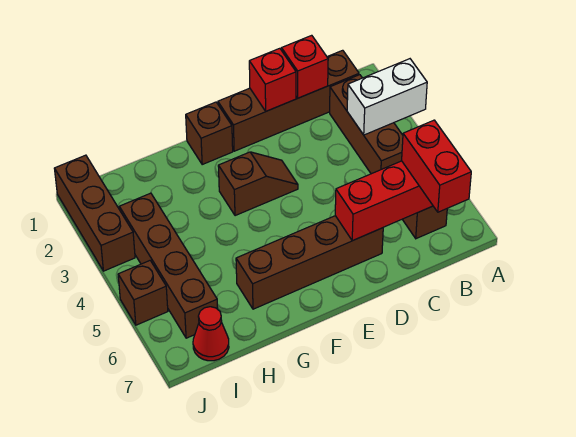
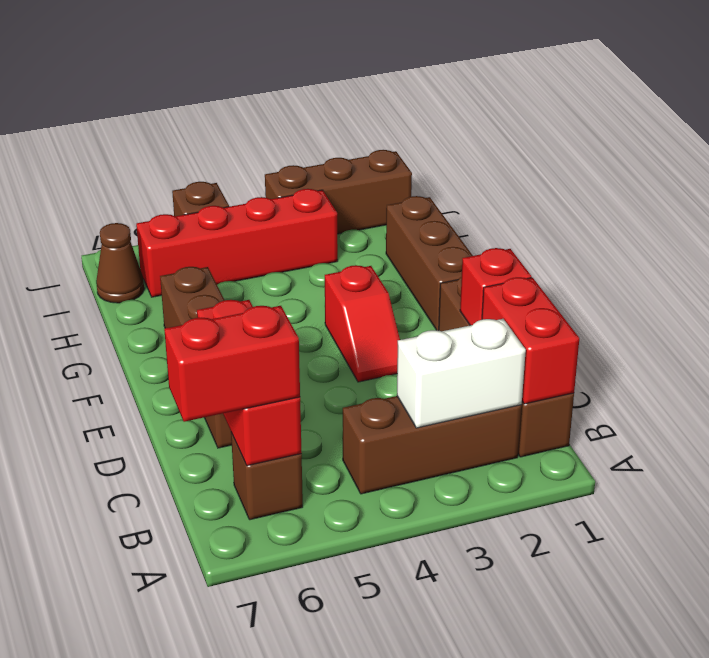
white 1x2 brick [347,59,427,135] -> white 1x2 brick turned to [397,319,526,428]
red 1x1 brick [281,35,328,98] -> red 1x2 brick [482,277,579,404]
brown 1x2 slope [218,152,298,216] -> red 1x2 slope [325,265,400,382]
brown 1x1 brick [186,102,233,164] -> brown 1x3 brick [386,196,473,331]
brown 1x4 brick [119,193,218,338] -> red 1x4 brick [136,189,338,297]
red 1x1 cone [193,307,229,361] -> brown 1x1 cone [96,223,144,303]

